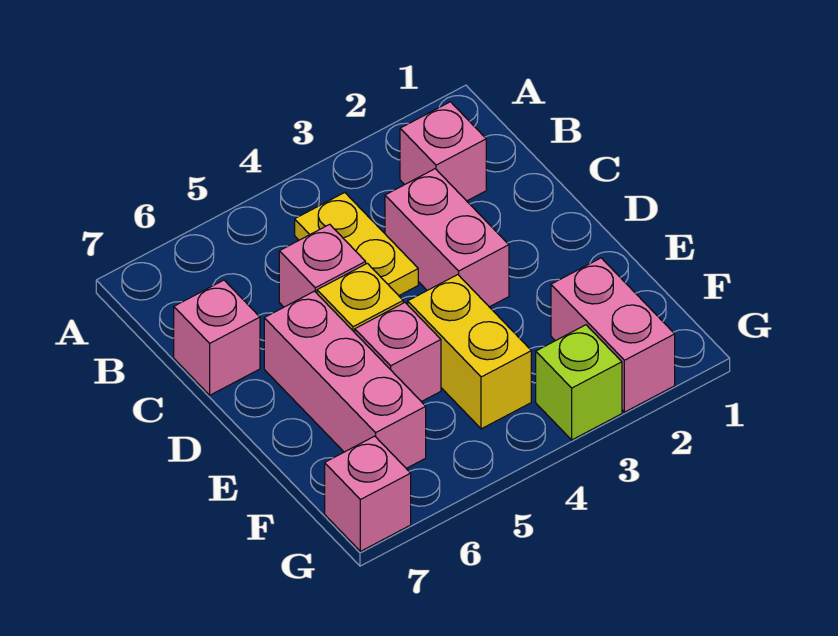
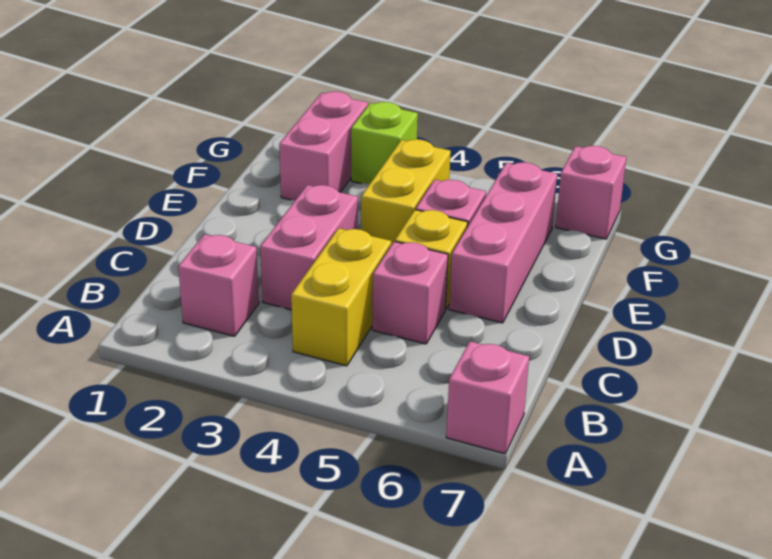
yellow 1x2 plate [295,193,418,295] -> yellow 1x2 brick [291,228,391,366]
pink 1x1 brick [174,280,260,395] -> pink 1x1 brick moved to [446,341,529,454]

